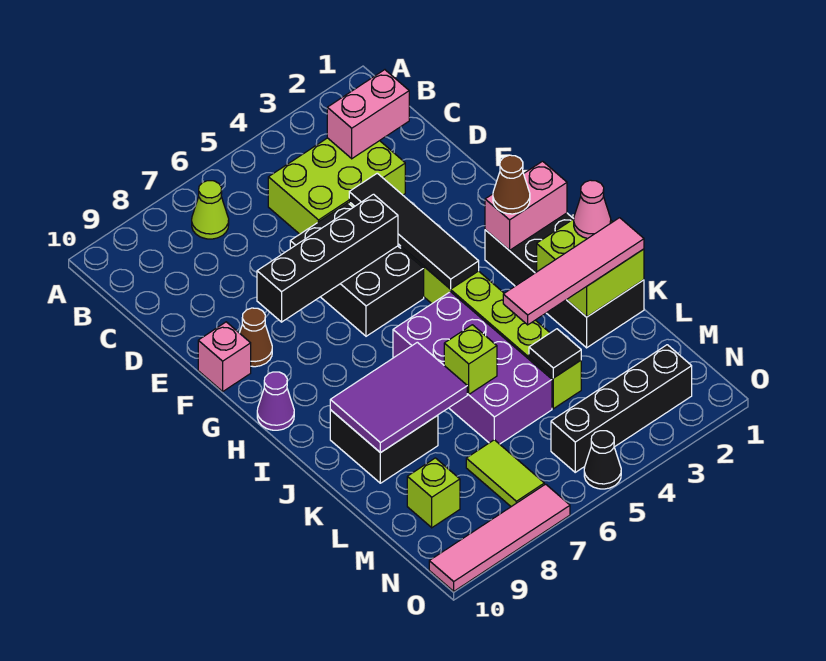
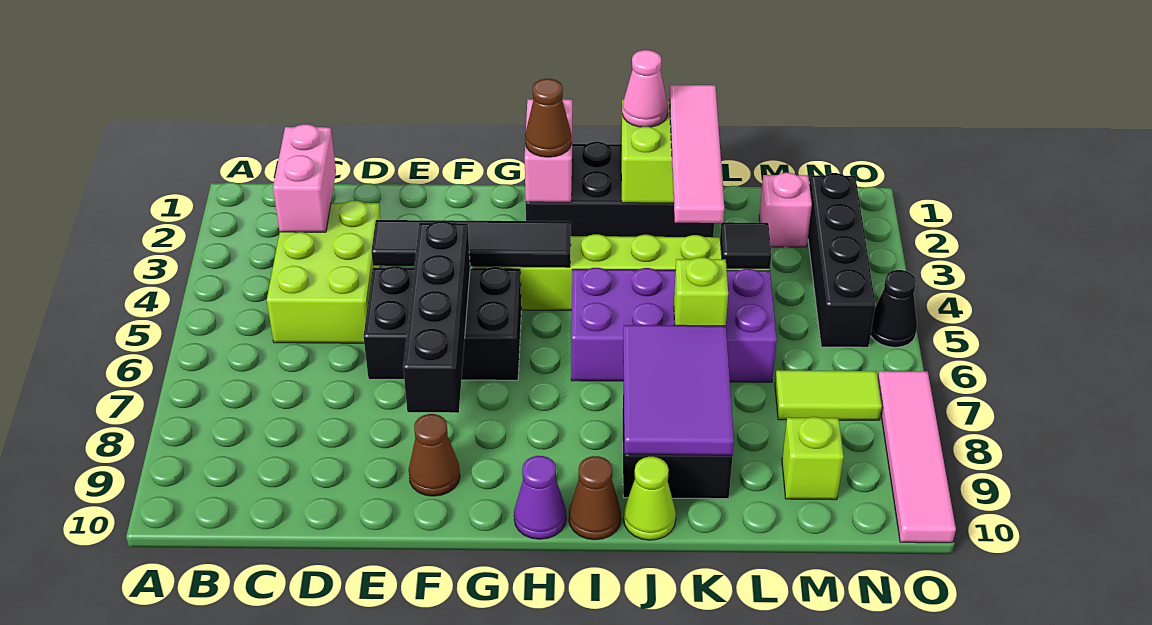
lime 1x1 cone [192,181,229,239] -> lime 1x1 cone moved to [624,457,676,540]
pink 1x1 brick [198,322,251,391] -> pink 1x1 brick moved to [759,173,812,247]
none -> brown 1x1 cone [569,456,621,540]

